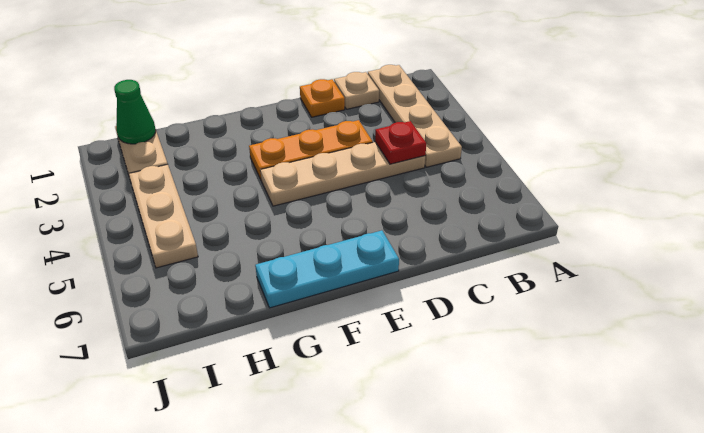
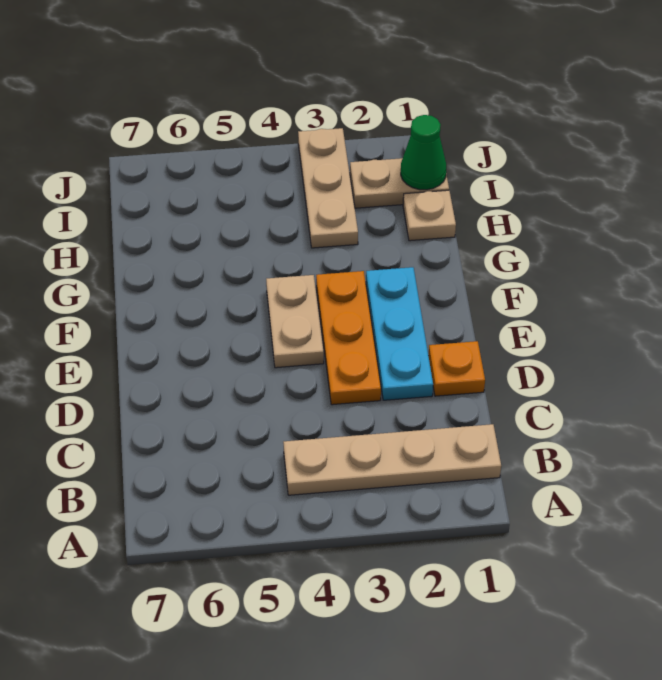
tan 1x1 plate [334,72,379,109] -> tan 1x1 plate moved to [403,190,456,241]
tan 1x4 plate [260,142,425,206] -> tan 1x2 plate [266,275,324,368]
red 1x1 plate [375,121,426,164] -> none
cyan 1x3 plate [255,230,399,308] -> cyan 1x3 plate moved to [366,267,433,400]
tan 1x3 plate [129,164,198,268] -> tan 1x3 plate turned to [298,128,358,248]

